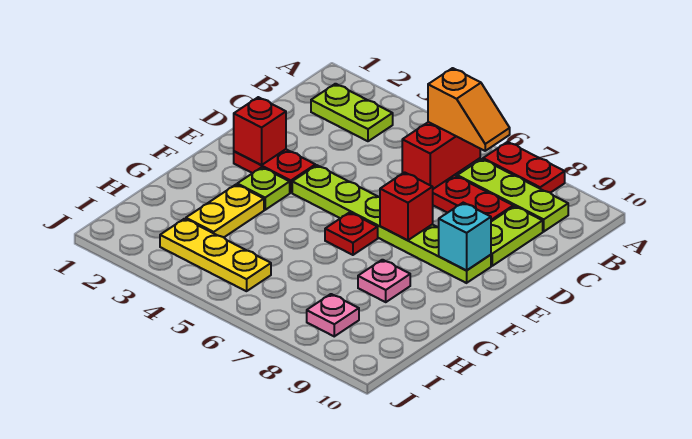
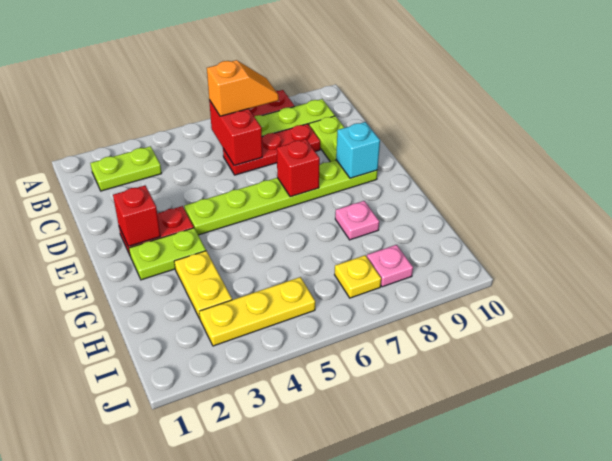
lime 1x1 plate [237,167,290,210] -> lime 1x2 plate [129,228,206,280]
red 1x1 plate [325,212,378,255] -> none
none -> yellow 1x1 plate [335,255,381,298]

